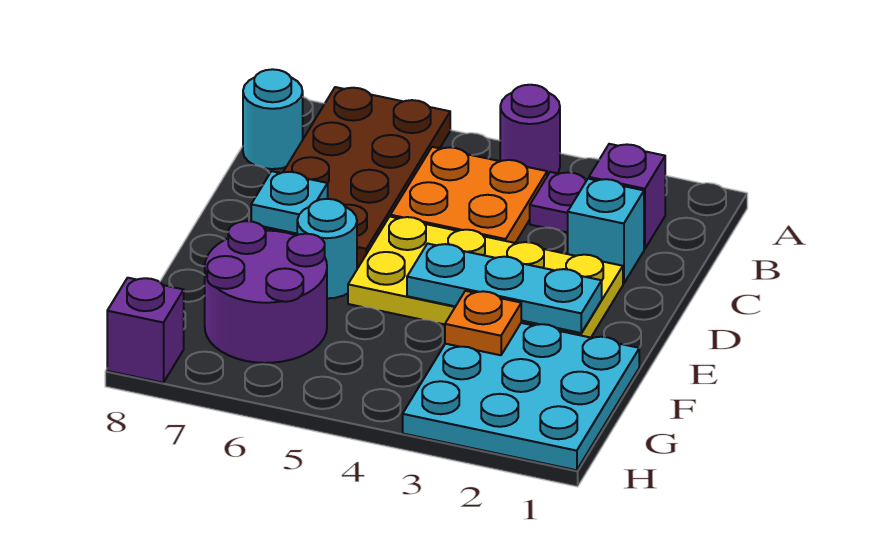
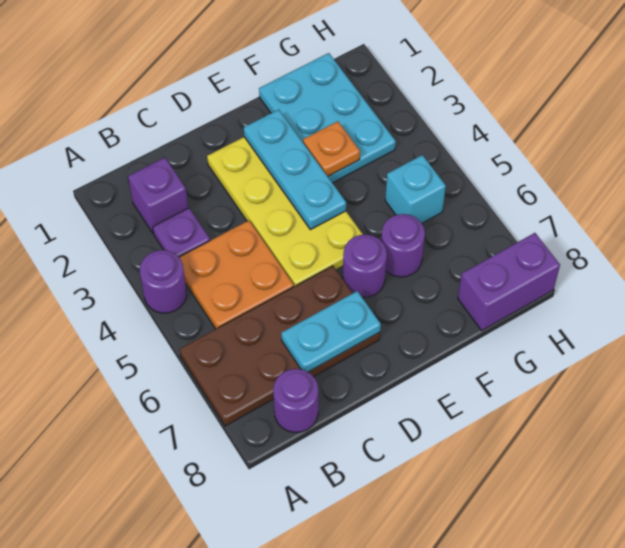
cyan 1x1 round brick [243,69,303,169] -> purple 1x1 round brick [273,369,318,433]
cyan 1x1 brick [568,179,644,284] -> cyan 1x1 brick moved to [385,155,446,223]
cyan 1x1 plate [251,171,328,234] -> cyan 1x2 plate [281,291,381,372]
cyan 1x1 round brick [297,199,357,298] -> purple 1x1 round brick [343,235,387,298]
cyan 3x3 plate [403,323,639,470] -> cyan 2x3 plate [259,53,396,183]
purple 2x2 round brick [205,221,327,363] -> purple 1x1 round brick [381,214,425,277]
purple 1x1 brick [107,278,184,383] -> purple 1x2 brick [458,233,560,331]

